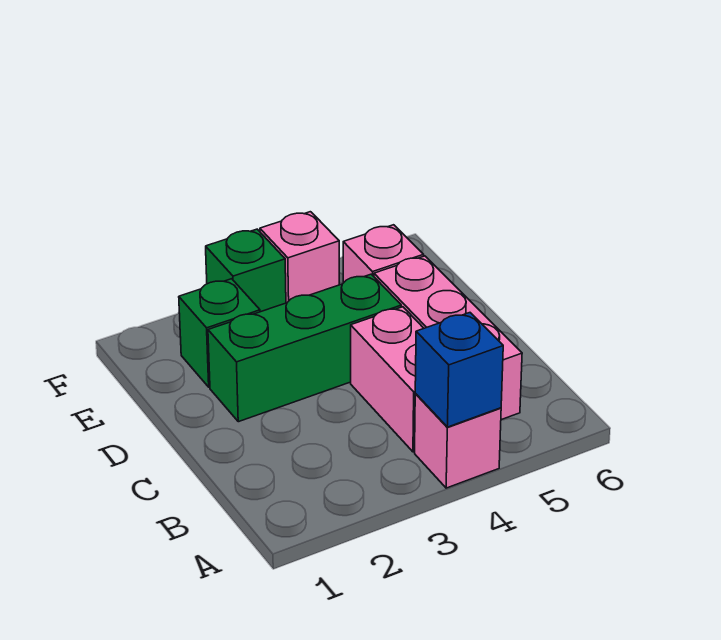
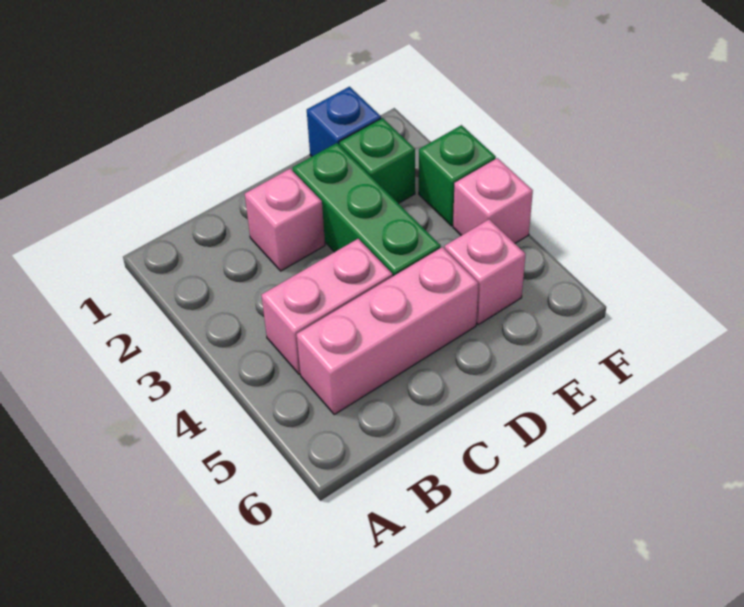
pink 1x1 brick [415,394,501,488] -> pink 1x1 brick moved to [245,169,325,271]
blue 1x1 brick [415,313,503,427] -> blue 1x1 brick moved to [307,87,381,156]

